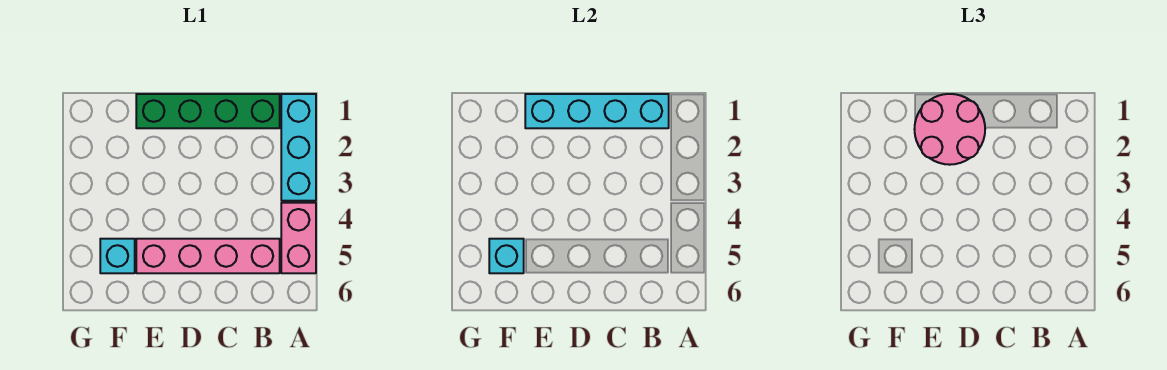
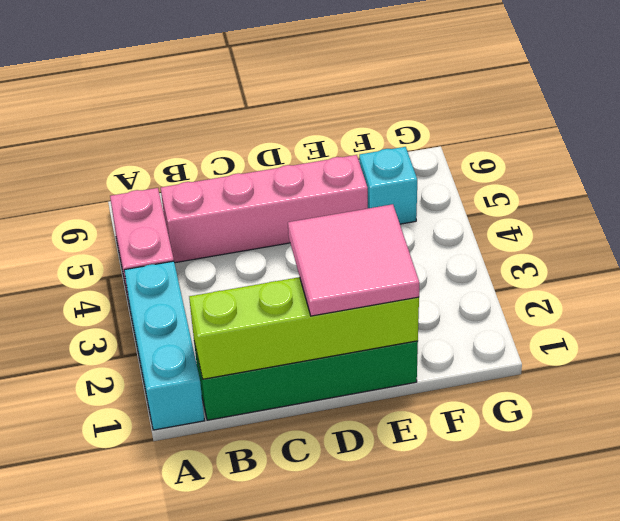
cyan 1x4 brick [525,94,669,128] -> lime 1x4 brick [189,277,419,379]
pink 2x2 round brick [914,94,985,165] -> pink 2x2 tile [288,204,420,316]
cyan 1x1 brick [489,239,524,273] -> none

